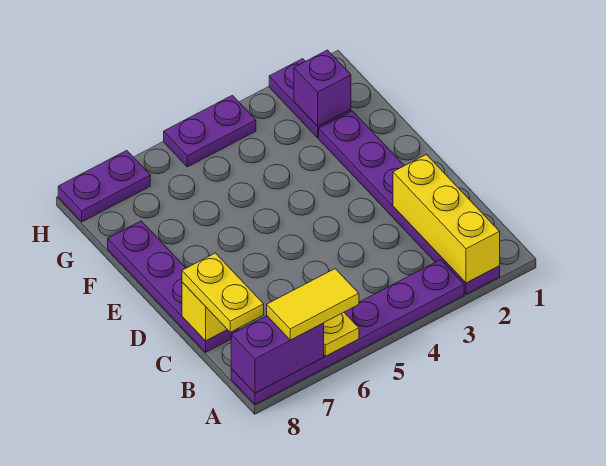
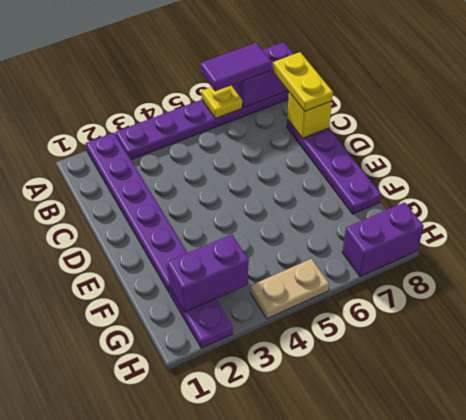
yellow 1x3 brick [393,155,500,283] -> none
yellow 1x2 tile [267,269,359,340] -> purple 1x2 tile [201,43,271,91]
purple 1x1 brick [294,50,351,126] -> purple 1x2 brick [167,234,249,312]
purple 1x2 plate [164,95,256,167] -> tan 1x2 plate [250,259,329,319]
purple 1x2 plate [58,150,150,222] -> purple 1x2 brick [342,202,424,277]

